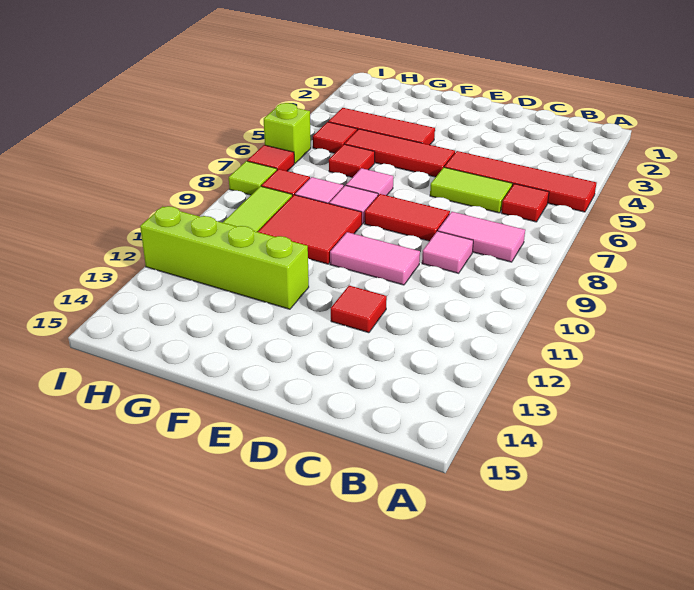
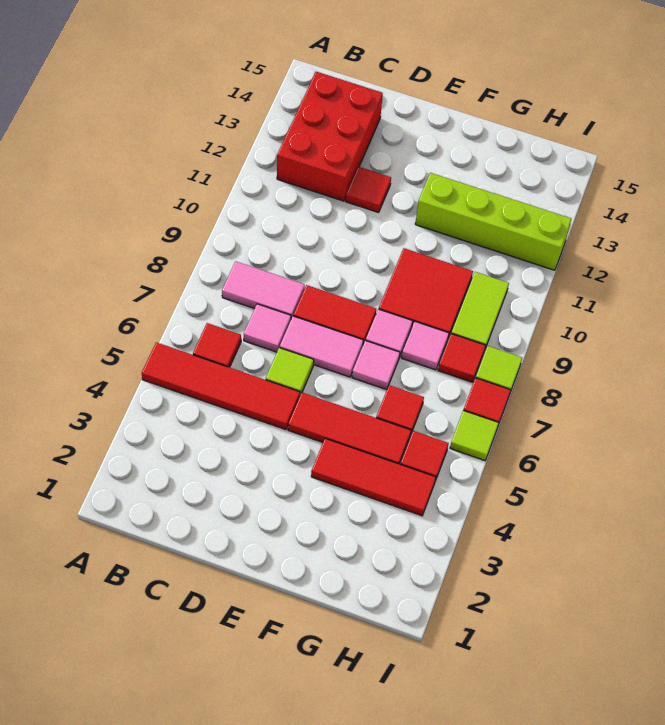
none -> red 2x3 brick [277,72,383,201]
lime 1x2 tile [430,167,512,213] -> lime 1x1 tile [266,348,314,395]
pink 1x1 tile [422,231,473,273] -> pink 1x1 tile moved to [244,304,291,352]
pink 1x2 tile [330,232,420,285] -> pink 1x2 tile moved to [280,316,363,377]
lime 1x1 brick [264,103,311,163] -> lime 1x1 tile [450,410,499,461]

